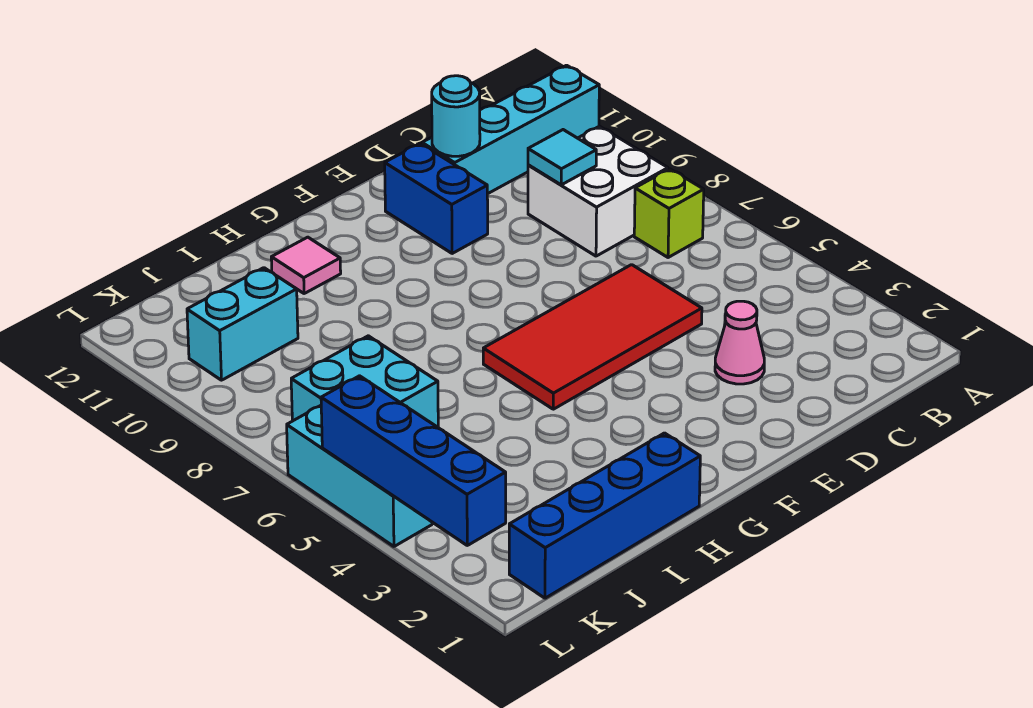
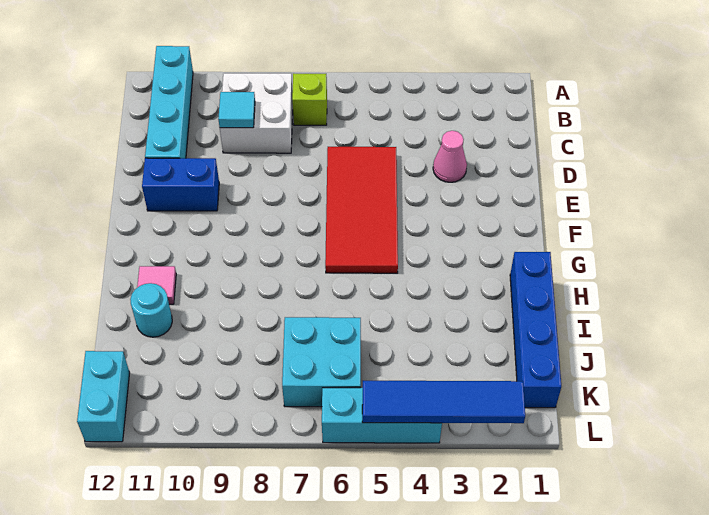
cyan 1x1 round brick [432,76,480,156] -> cyan 1x1 round brick moved to [130,283,172,337]
cyan 1x2 brick [187,268,298,380] -> cyan 1x2 brick moved to [77,351,130,442]
blue 1x4 brick [321,376,506,545] -> blue 1x4 tile [362,381,525,423]

